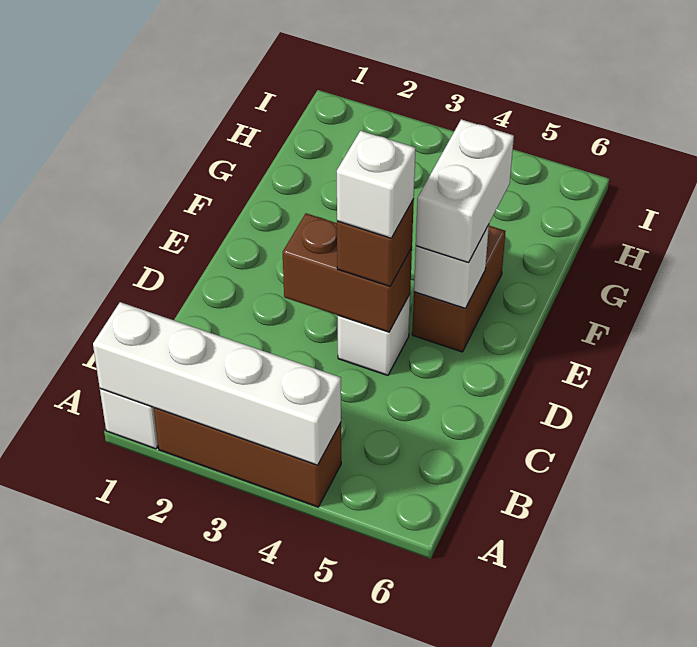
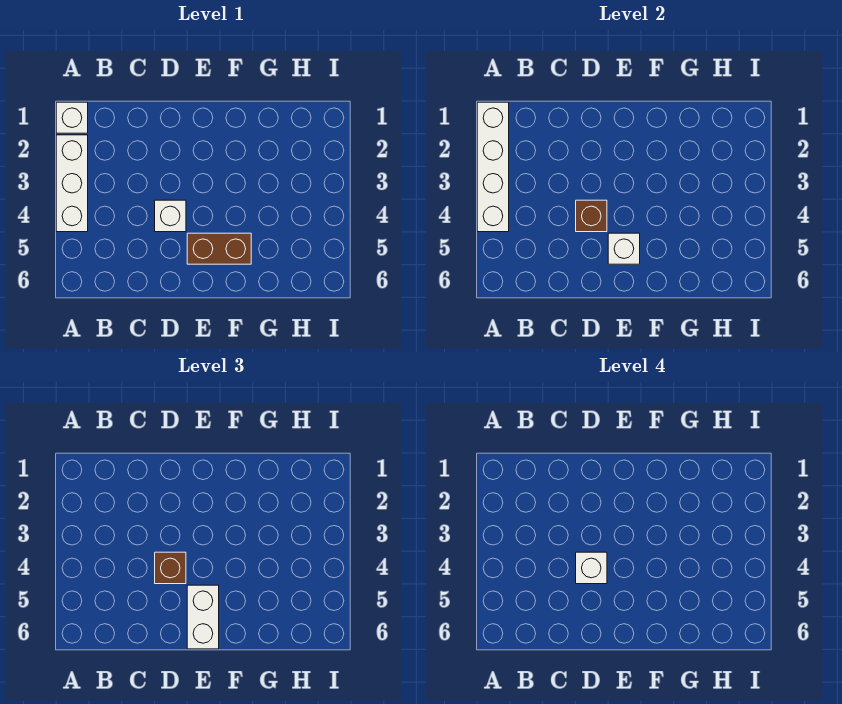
brown 1x3 brick [154,408,341,507] -> white 1x3 brick [56,135,88,232]
brown 1x2 brick [283,213,412,332] -> brown 1x1 brick [576,200,607,232]
white 1x2 brick [416,119,514,263] -> white 1x2 brick turned to [187,585,219,649]

